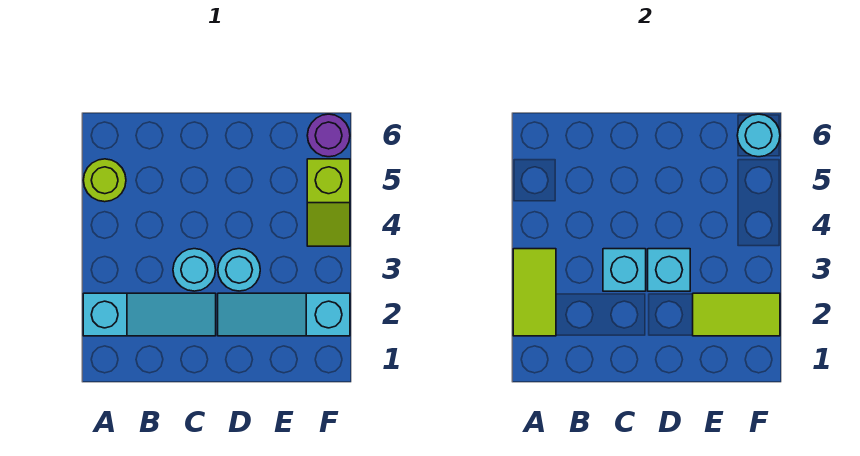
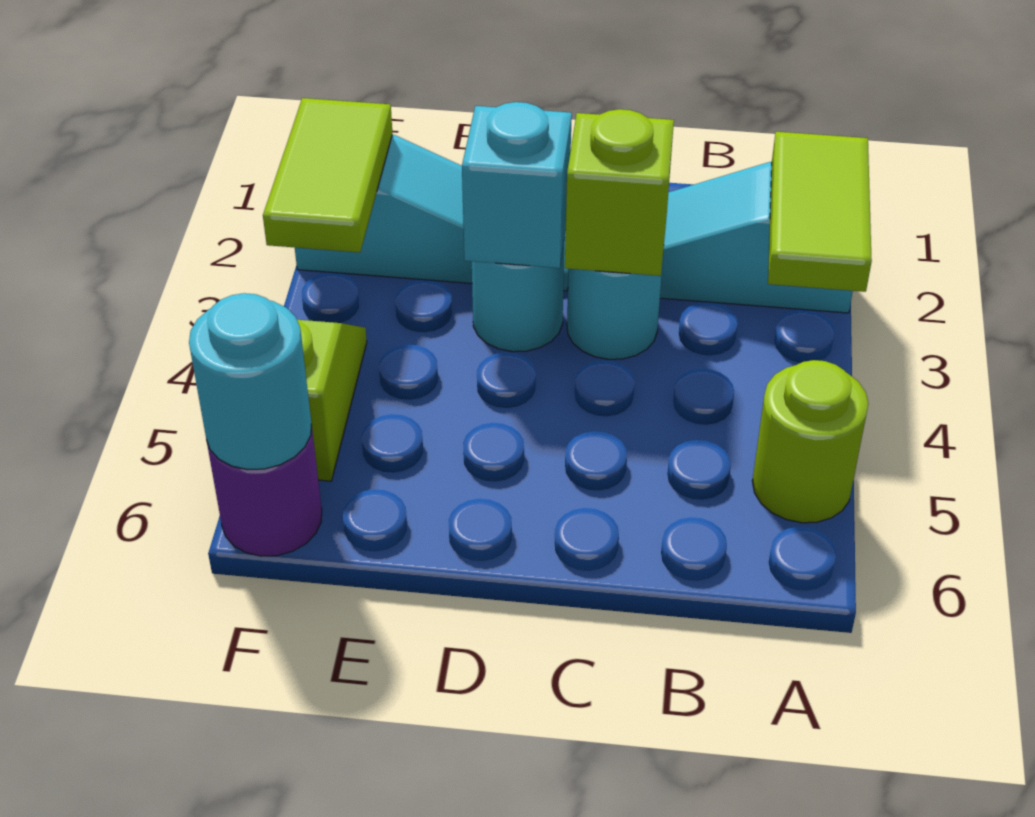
cyan 1x1 brick [603,249,646,291] -> lime 1x1 brick [565,109,674,276]
lime 1x2 tile [693,293,780,336] -> lime 1x2 tile turned to [263,98,392,253]

